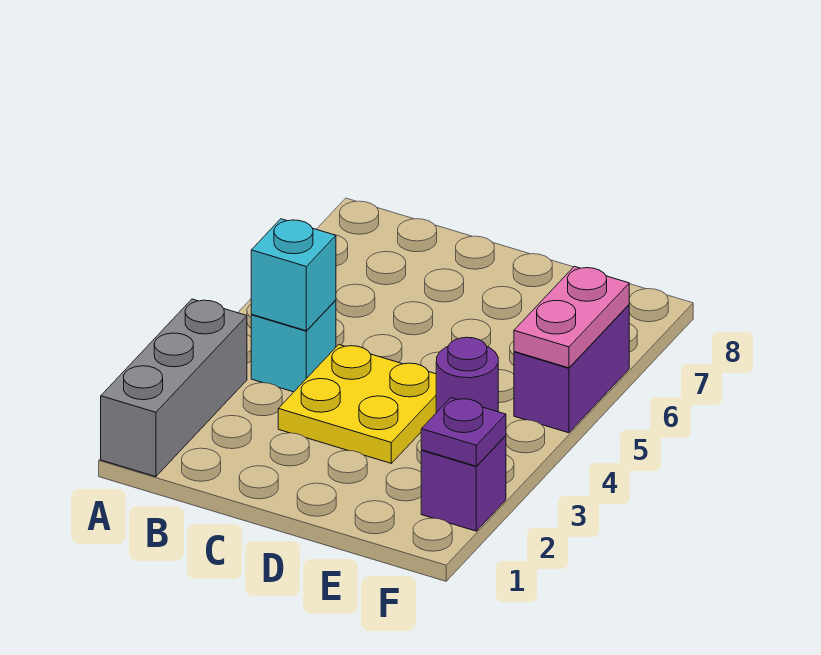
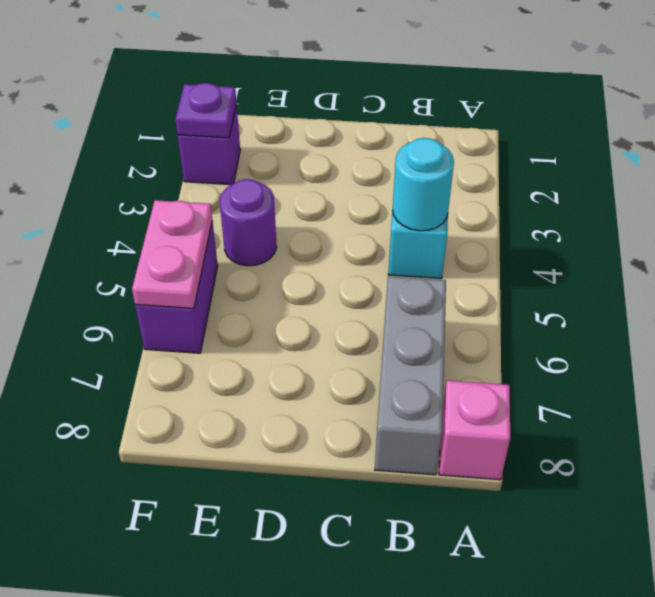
grey 1x3 brick [101,299,247,477] -> grey 1x3 brick moved to [375,276,446,475]
none -> pink 1x1 brick [439,381,510,480]
cyan 1x1 brick [251,219,336,331] -> cyan 1x1 round brick [393,138,454,231]
yellow 2x2 plate [278,345,436,463] -> none

